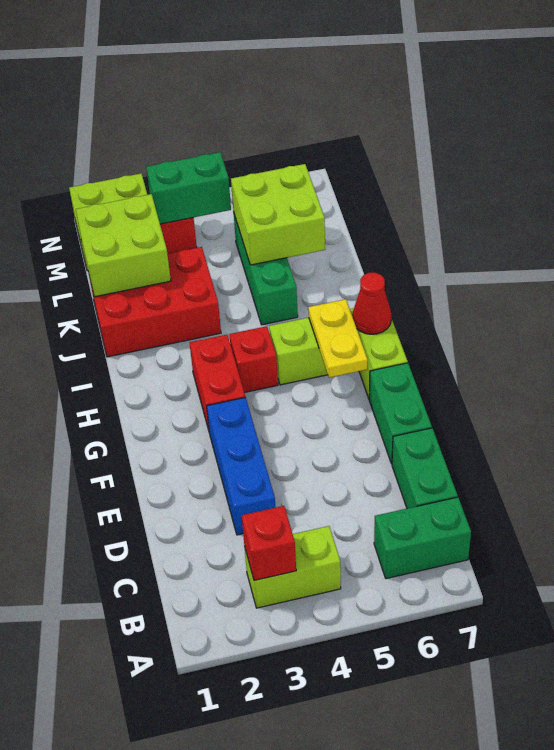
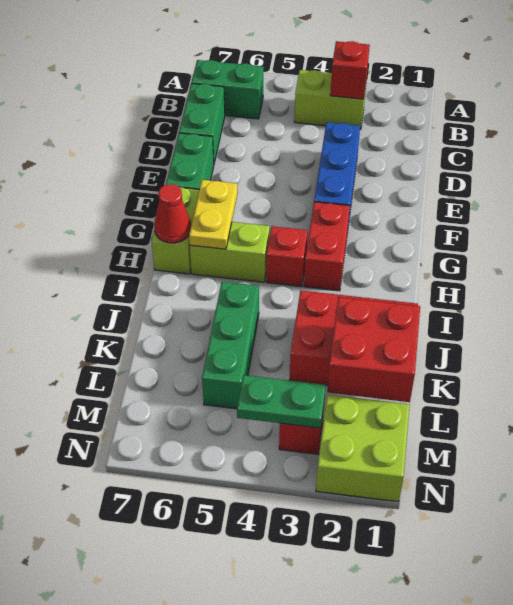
lime 2x2 brick [76,194,171,297] -> red 2x2 brick [327,297,420,402]
lime 2x2 brick [231,164,325,265] -> none
green 1x2 brick [146,152,231,224] -> green 1x2 plate [237,375,326,428]

